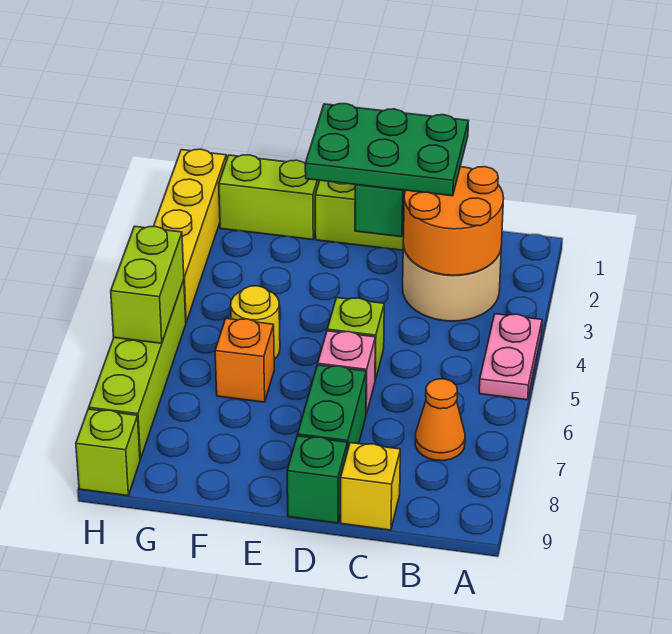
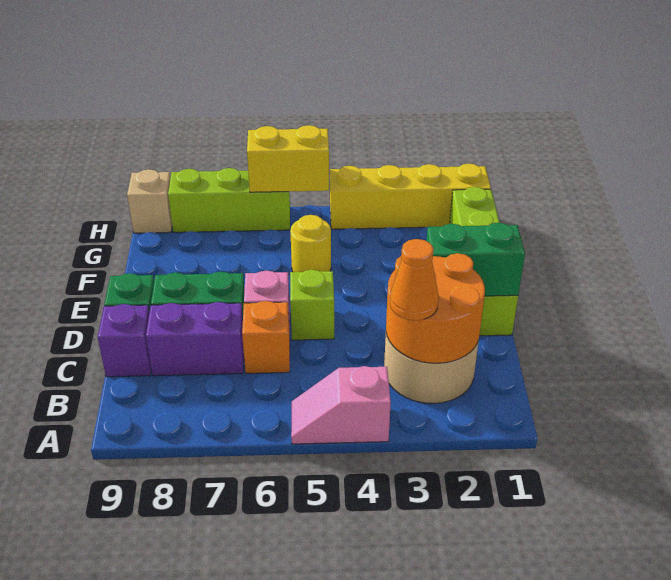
pink 1x2 plate [479,314,542,400] -> pink 1x2 slope [291,366,391,444]
orange 1x1 cone [415,379,465,461] -> orange 1x1 cone moved to [390,239,439,320]
green 2x3 plate [305,104,468,196] -> none
none -> purple 1x2 brick [146,302,244,376]
yellow 1x1 brick [341,443,400,530] -> purple 1x1 brick [98,304,151,377]
orange 1x1 brick [215,318,274,402] -> orange 1x1 brick moved to [242,301,290,373]
lime 1x4 brick [89,280,186,459] -> lime 1x3 brick [168,168,290,232]
lime 1x2 brick [111,226,184,343] -> yellow 1x2 brick [247,125,329,192]
lime 1x1 brick [76,409,140,496] -> tan 1x1 brick [127,169,172,233]

